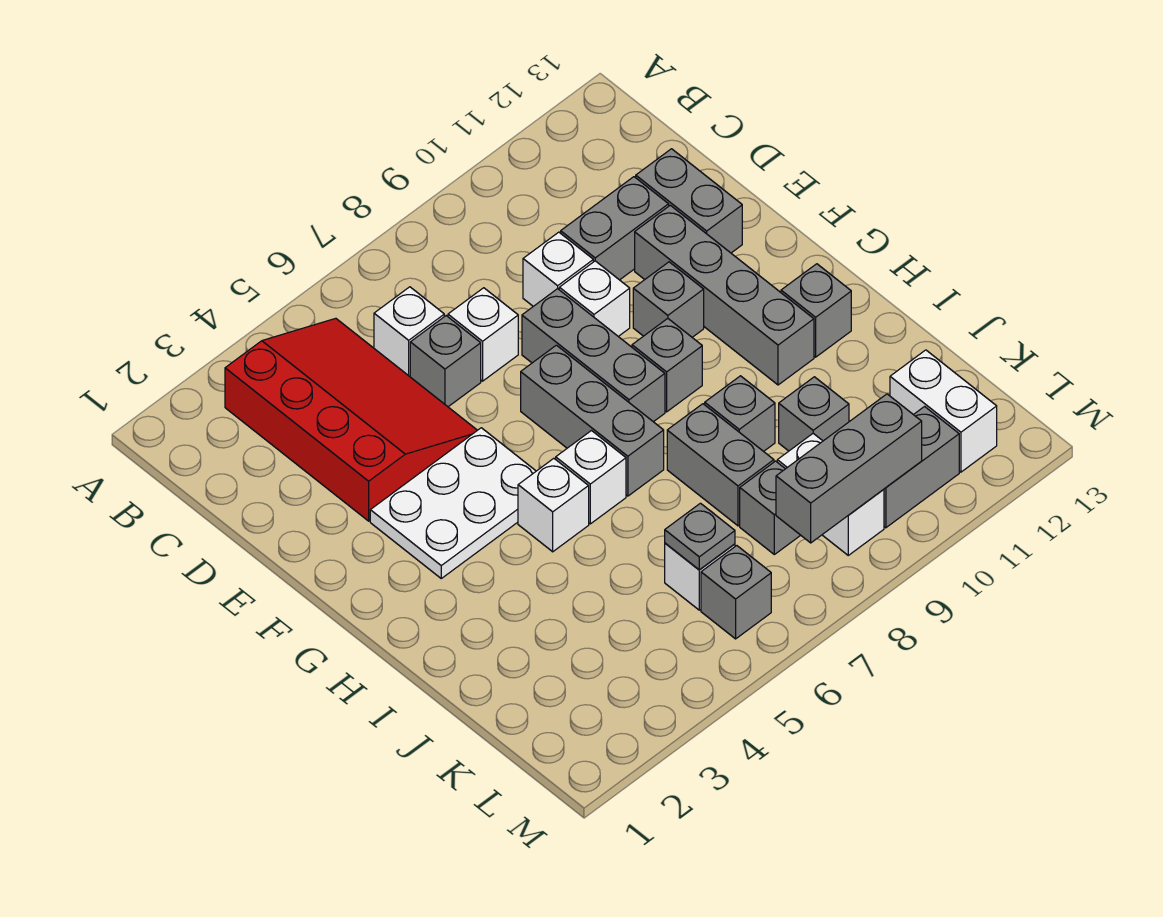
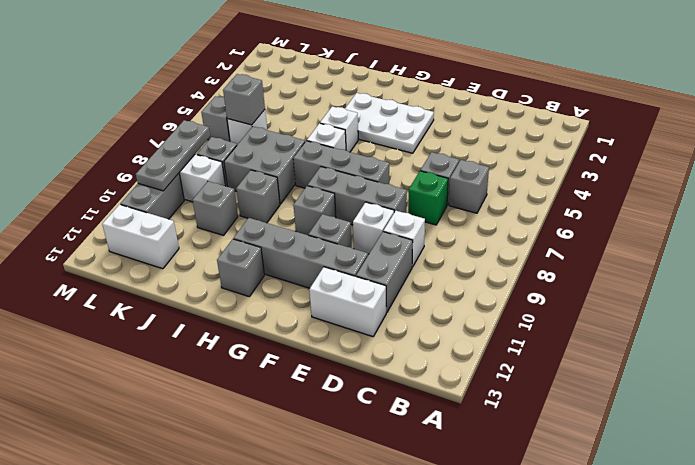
red 3x4 slope [225,318,477,521] -> none
white 1x1 brick [374,287,444,376] -> grey 1x1 brick [449,160,489,213]
white 1x1 brick [448,288,518,381] -> green 1x1 brick [408,171,448,225]
grey 1x2 brick [636,149,742,253] -> white 1x2 brick [309,267,386,337]
white 2x3 plate [370,428,536,578] -> white 2x3 plate turned to [345,93,434,153]
grey 1x2 brick [667,404,774,526] -> grey 2x2 brick [224,127,305,204]
grey 1x1 plate [665,503,735,570] -> grey 1x1 brick [223,74,265,125]
grey 1x3 brick [776,394,922,543] -> grey 1x3 plate [136,120,210,191]

